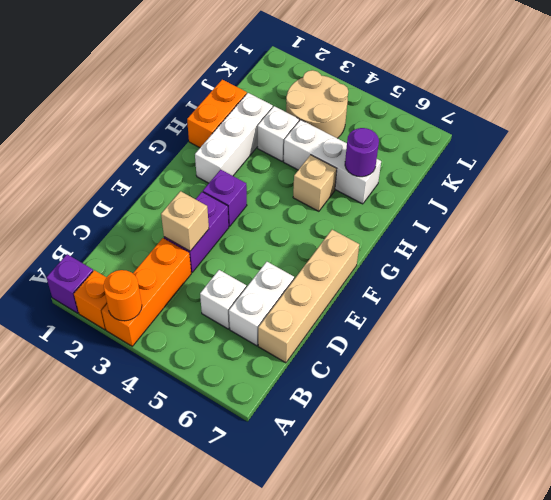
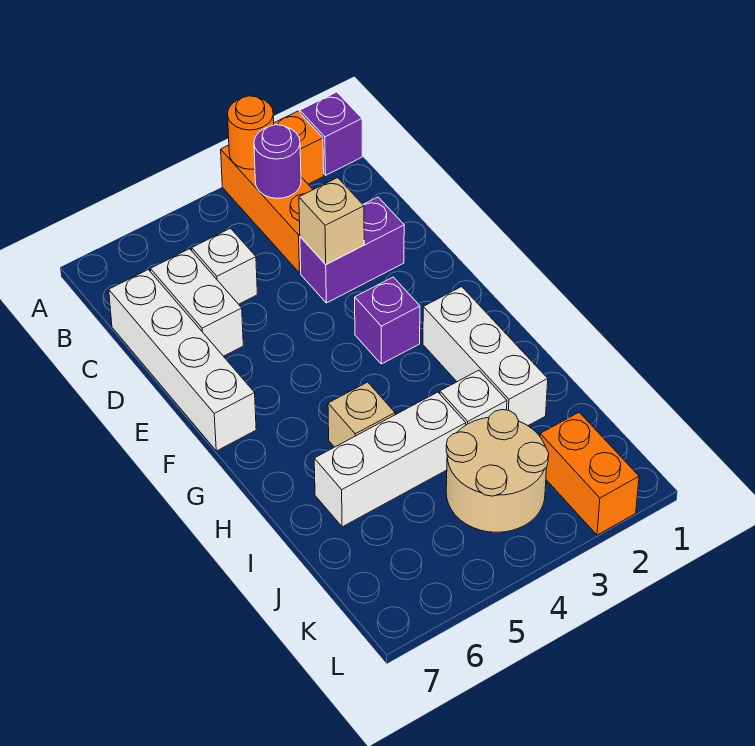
tan 1x4 brick [258,230,359,363] -> white 1x4 brick [109,270,256,451]
purple 1x2 brick [164,192,229,272] -> purple 1x2 brick turned to [300,197,404,303]
orange 1x2 brick [187,80,247,148] -> orange 1x2 brick moved to [540,412,639,535]
purple 1x1 round brick [345,128,379,177] -> purple 1x1 round brick moved to [254,125,301,198]

